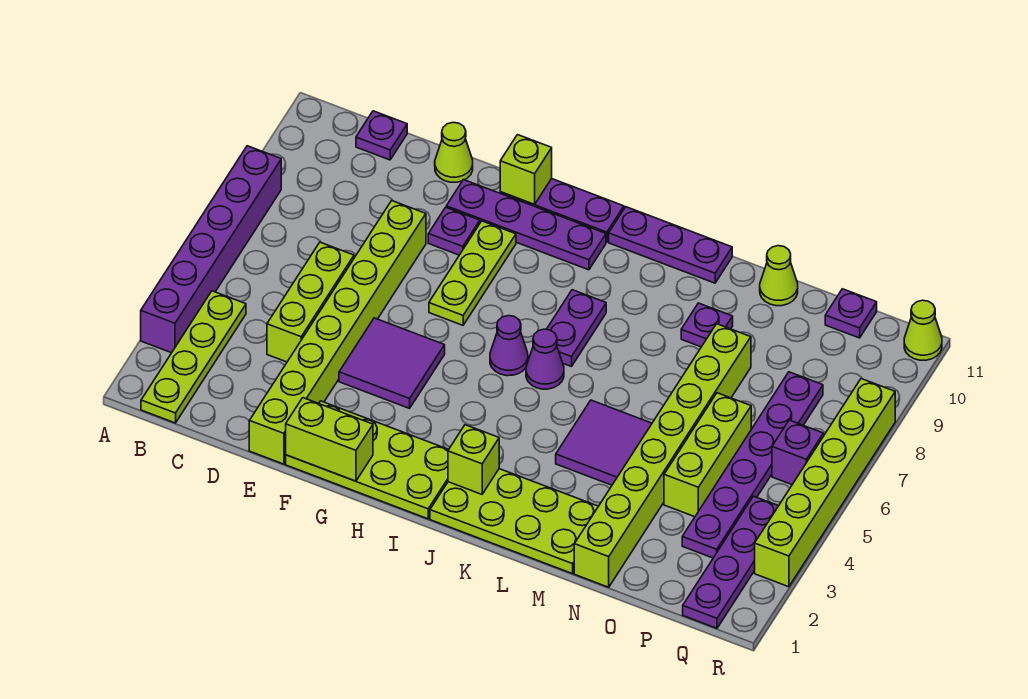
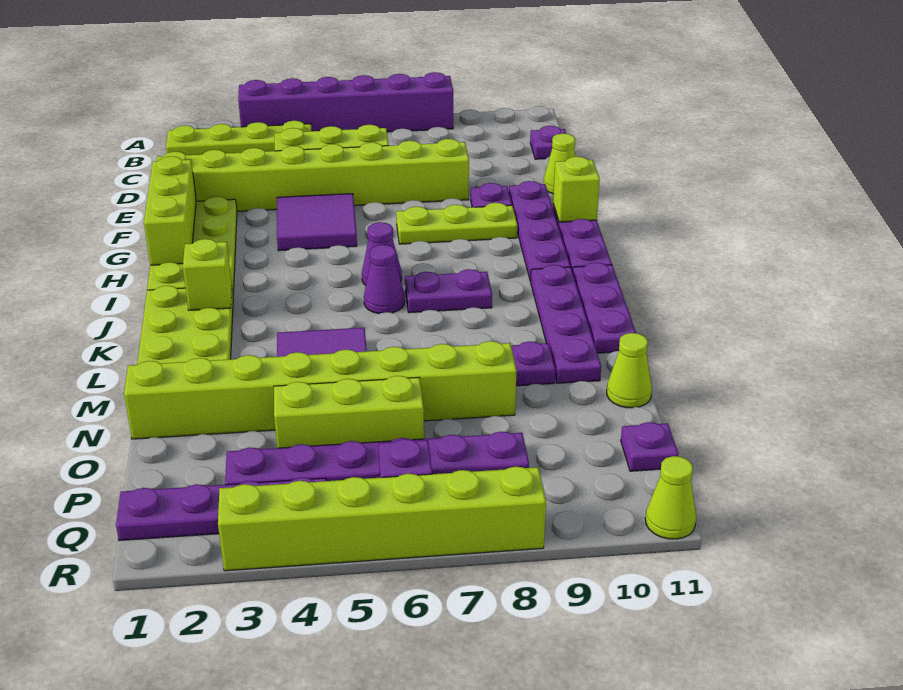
lime 1x2 brick [286,398,373,481] -> lime 1x3 brick [144,156,196,265]
none -> purple 1x4 plate [531,265,601,383]

